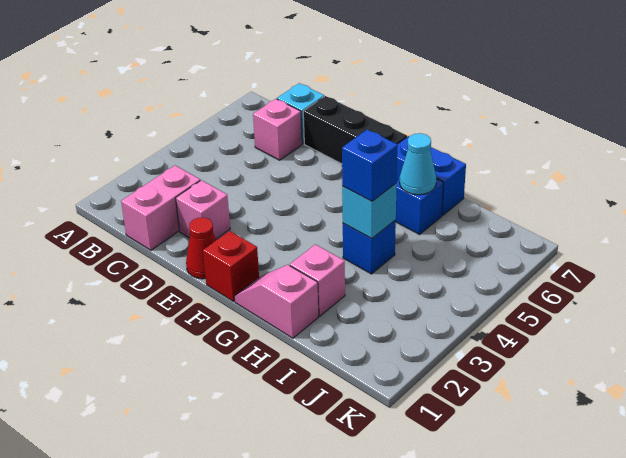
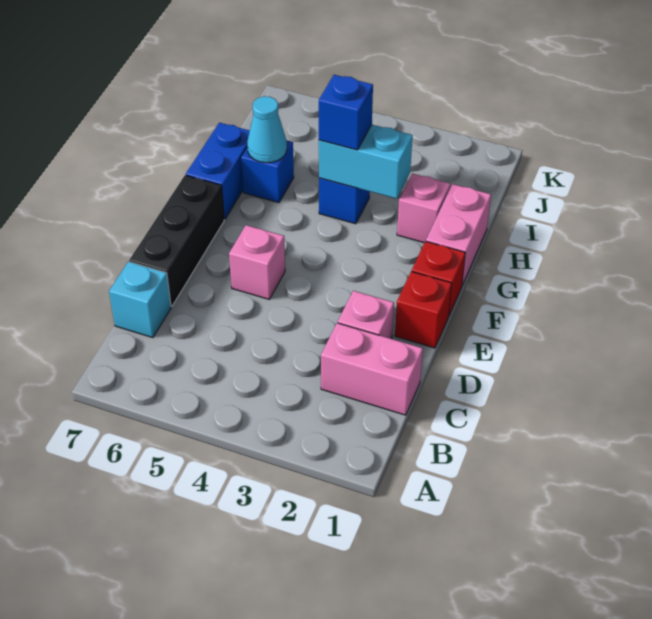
pink 1x1 brick [253,99,302,160] -> pink 1x1 brick moved to [229,225,285,299]
red 1x1 cone [186,218,216,279] -> red 1x1 brick [395,272,452,348]
pink 1x2 slope [234,265,319,338] -> pink 1x2 brick [426,184,491,285]
cyan 1x1 brick [342,183,397,239] -> cyan 1x2 brick [319,125,413,199]

